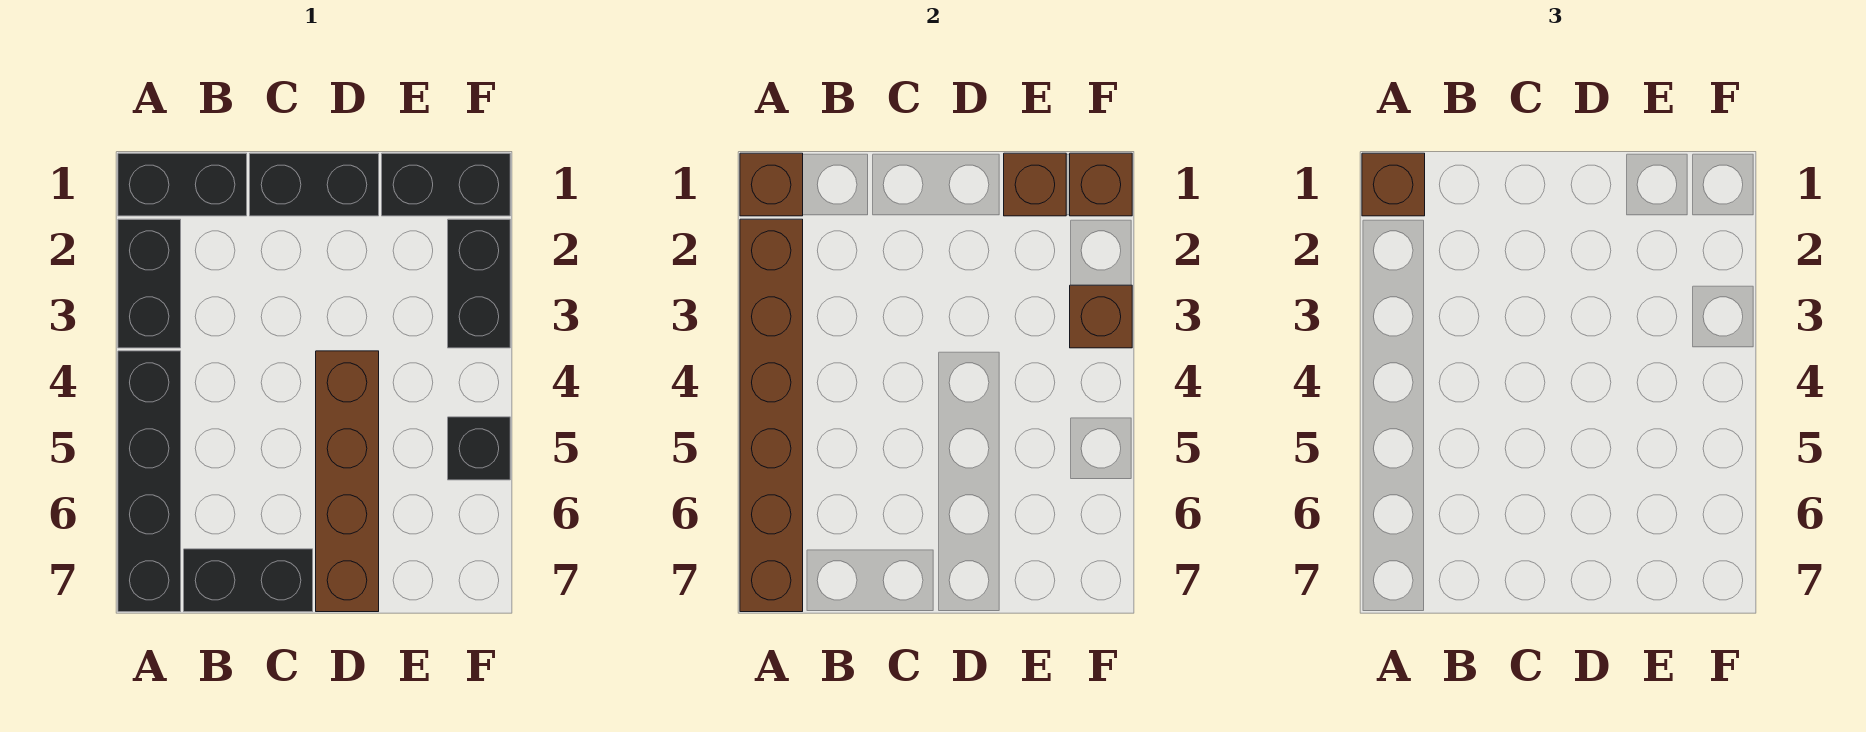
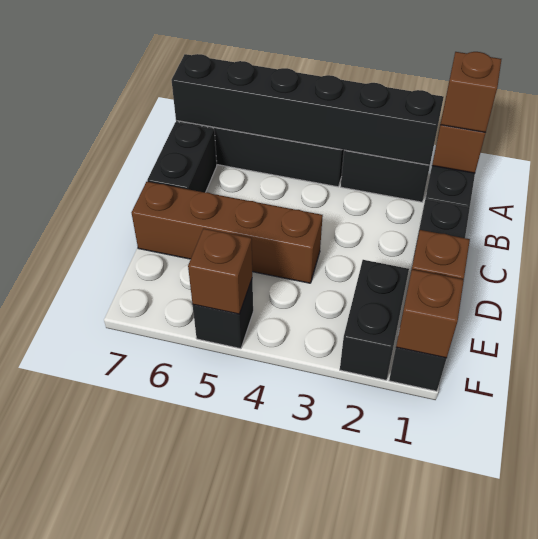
brown 1x6 brick [740,219,803,612] -> black 1x6 brick [172,54,444,165]
black 1x2 brick [448,219,510,348] -> black 1x2 brick turned to [340,260,409,380]
brown 1x1 brick [1070,285,1132,348] -> brown 1x1 brick moved to [188,229,252,314]

